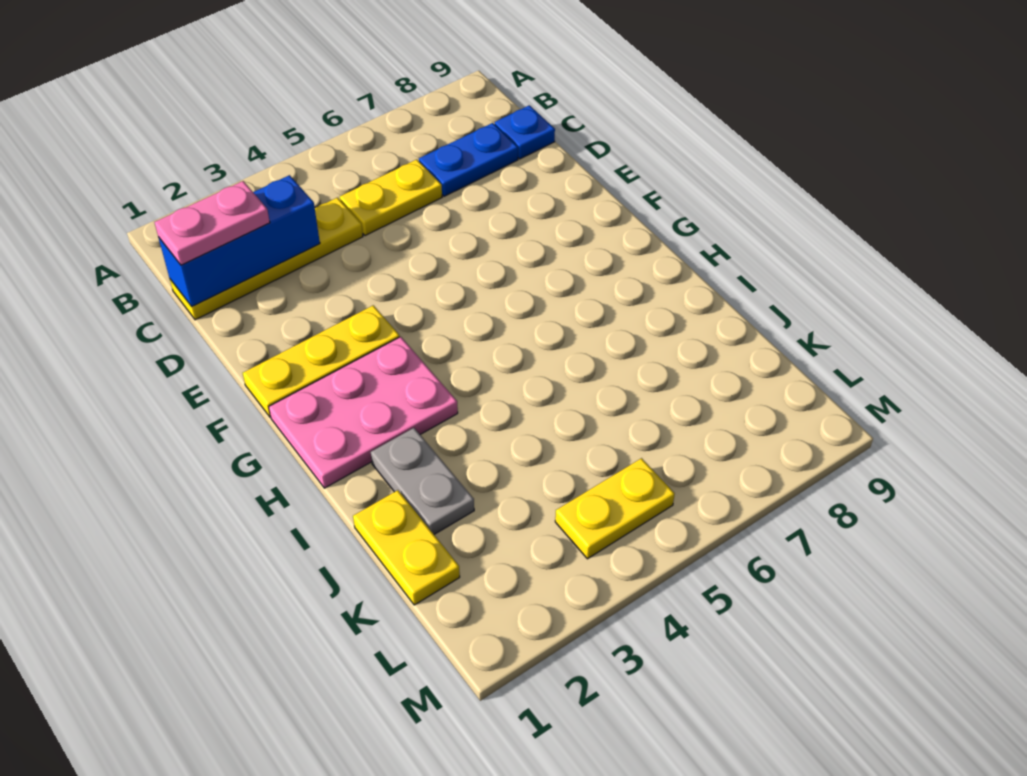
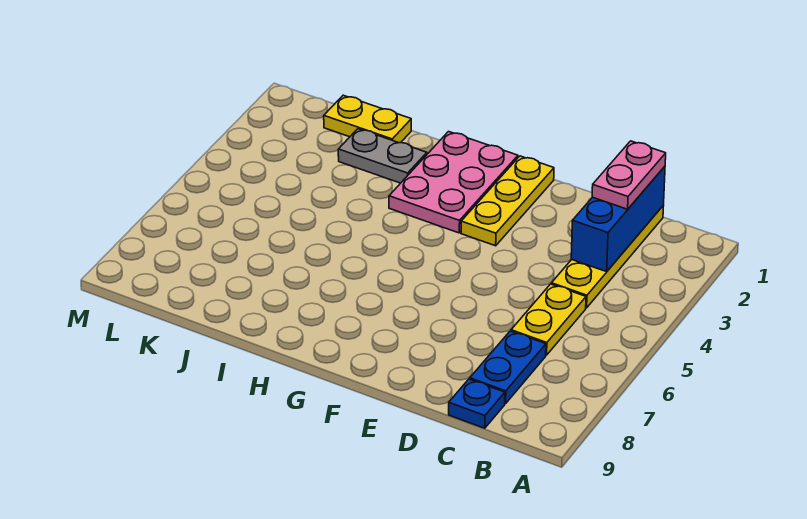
yellow 1x2 plate [555,458,675,559] -> none

